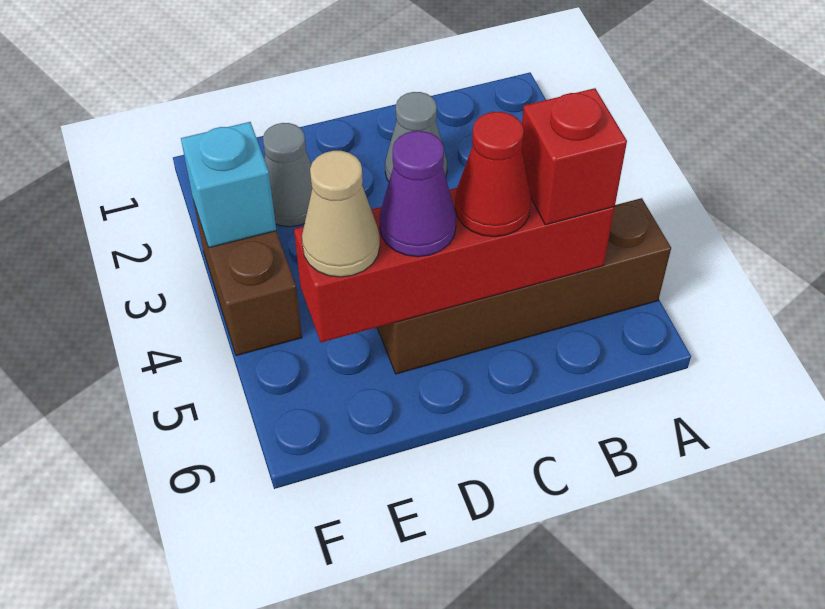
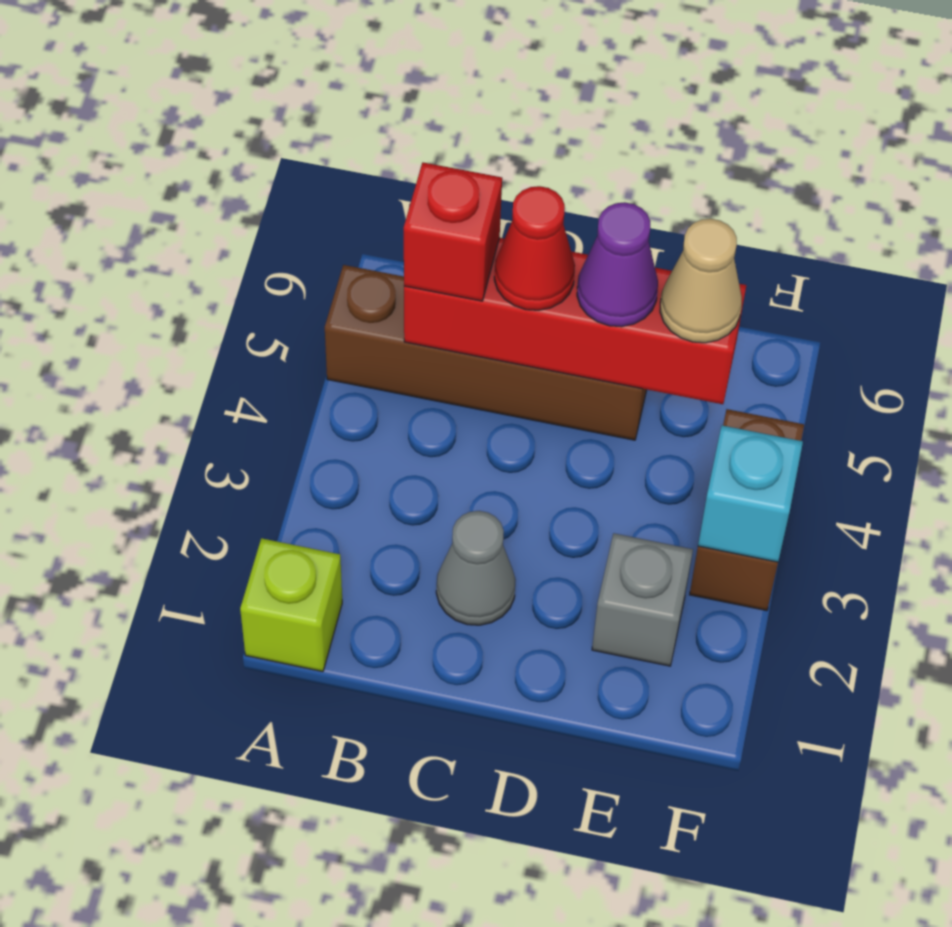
none -> lime 1x1 brick [240,538,342,672]
grey 1x1 cone [263,123,312,227] -> grey 1x1 brick [592,533,693,666]

